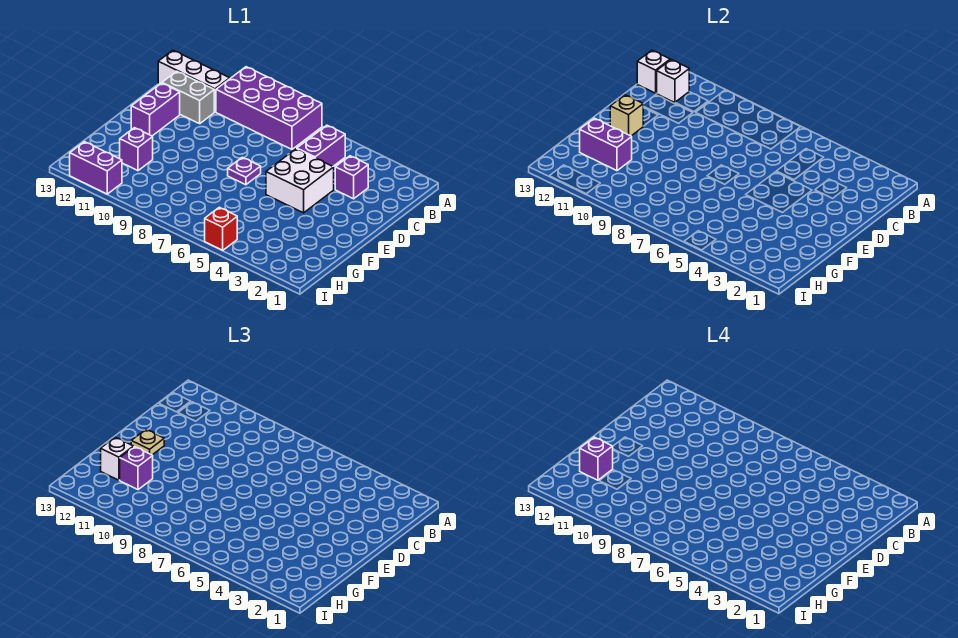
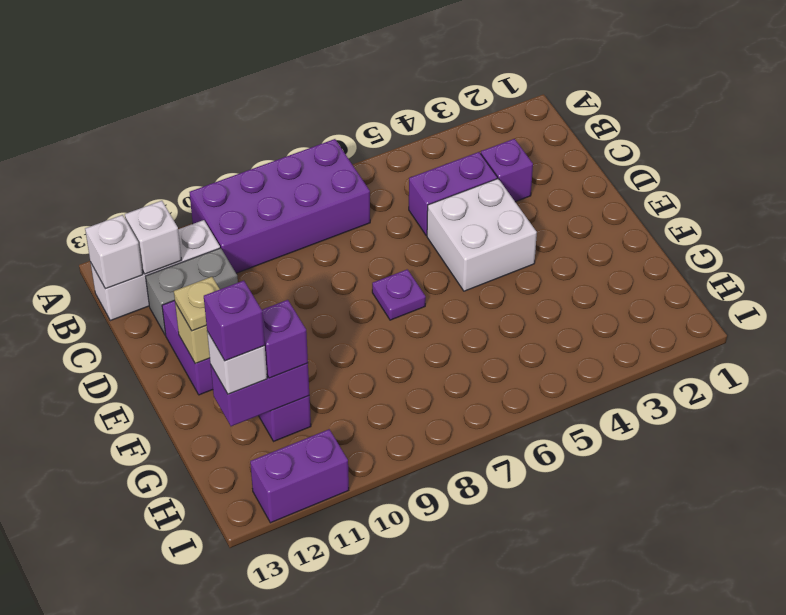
purple 1x2 brick [297,125,345,166] -> purple 1x2 brick turned to [409,152,497,236]
red 1x1 brick [205,207,237,250] -> none

